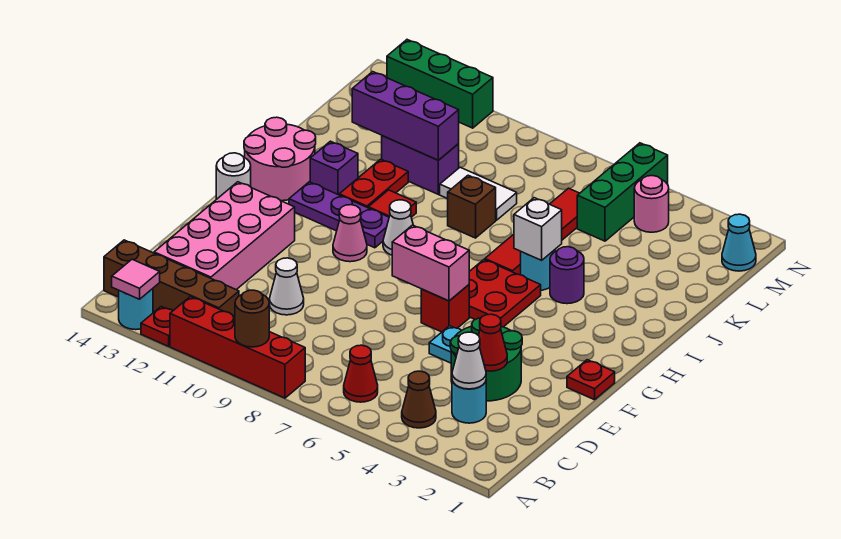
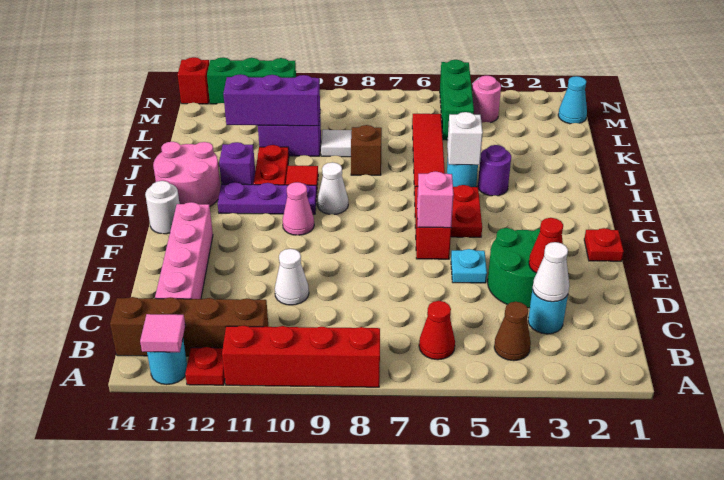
brown 1x1 round brick [235,290,269,347] -> none
pink 2x4 brick [154,182,295,290] -> pink 1x4 brick [155,202,213,299]
pink 1x2 brick [392,225,469,301] -> pink 1x1 brick [417,171,454,228]
none -> red 1x1 brick [178,57,210,104]

